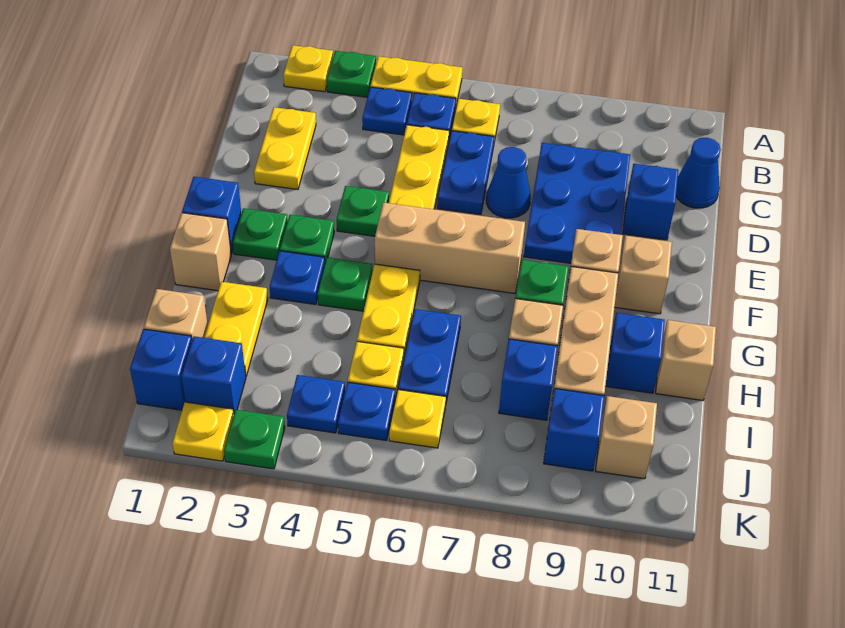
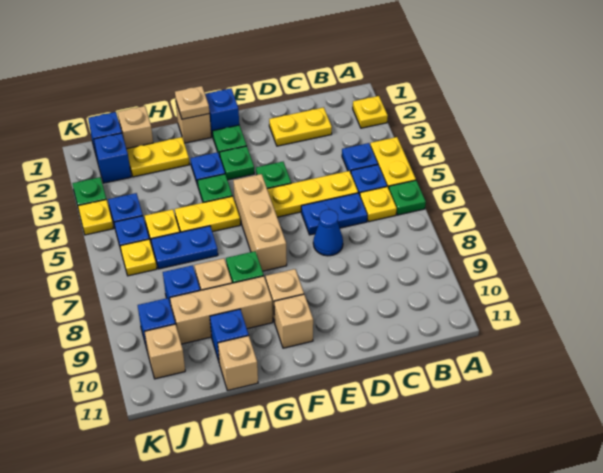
green 1x1 plate [327,51,376,97] -> green 1x1 plate moved to [389,180,426,215]
blue 2x3 plate [524,143,630,263] -> none
blue 1x1 cone [676,138,721,208] -> none
blue 1x1 brick [623,164,678,240] -> none
none -> tan 1x1 plate [175,86,210,119]
yellow 1x1 plate [172,402,234,461] -> yellow 1x1 plate moved to [78,200,113,235]

